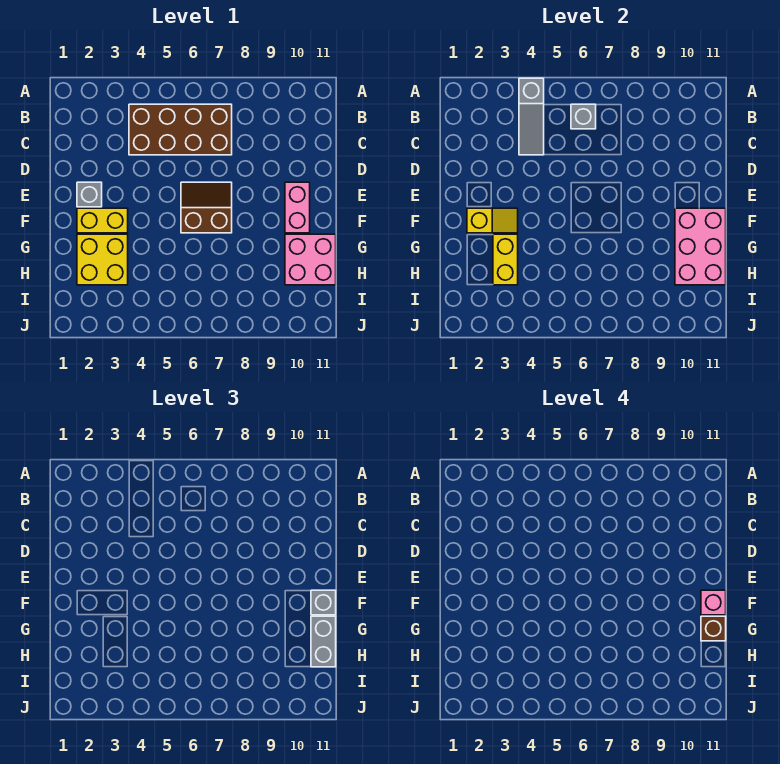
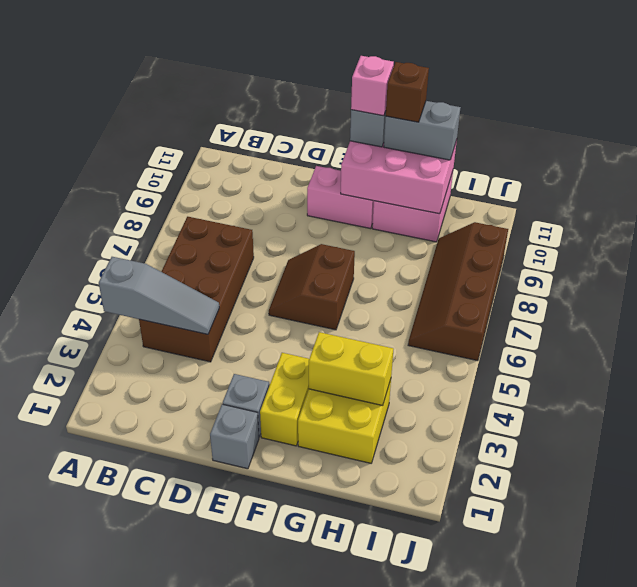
grey 1x1 brick [571,104,596,129] -> grey 1x1 brick moved to [210,404,259,469]
yellow 1x2 slope [467,208,518,233] -> none
none -> brown 2x4 slope [408,222,508,361]

